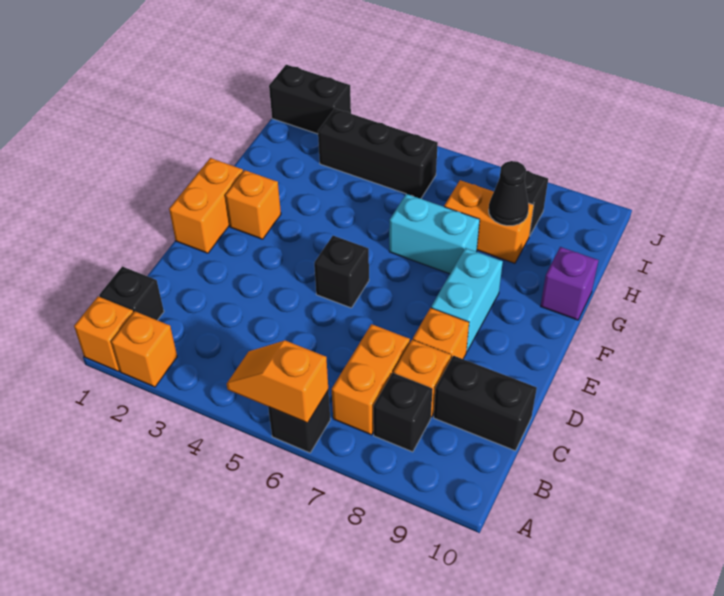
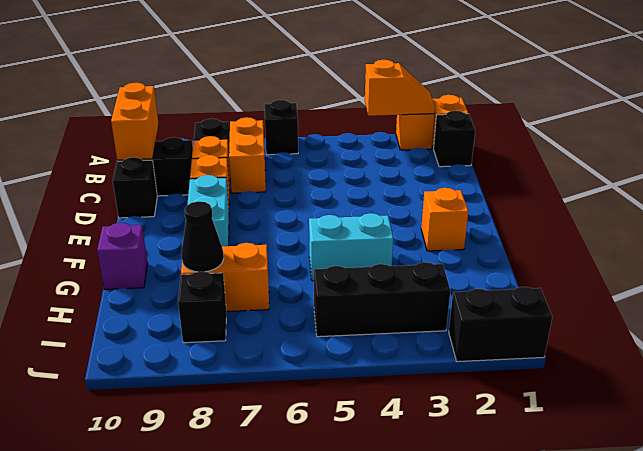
orange 1x2 slope [227,340,328,423] -> orange 1x2 slope moved to [365,60,435,116]
orange 1x2 brick [169,158,243,253] -> orange 1x2 brick moved to [111,83,158,160]
black 1x1 brick [314,236,369,308] -> black 1x1 brick moved to [113,157,157,218]
cyan 1x2 brick [389,194,480,274] -> cyan 1x2 brick moved to [309,213,393,281]

